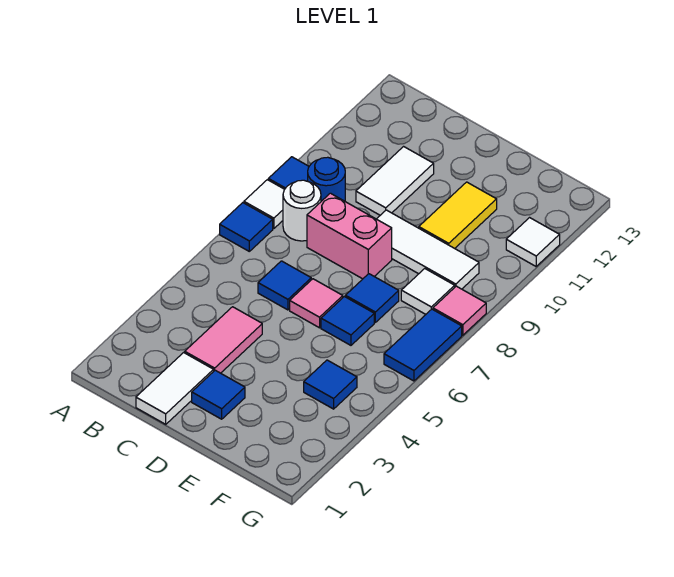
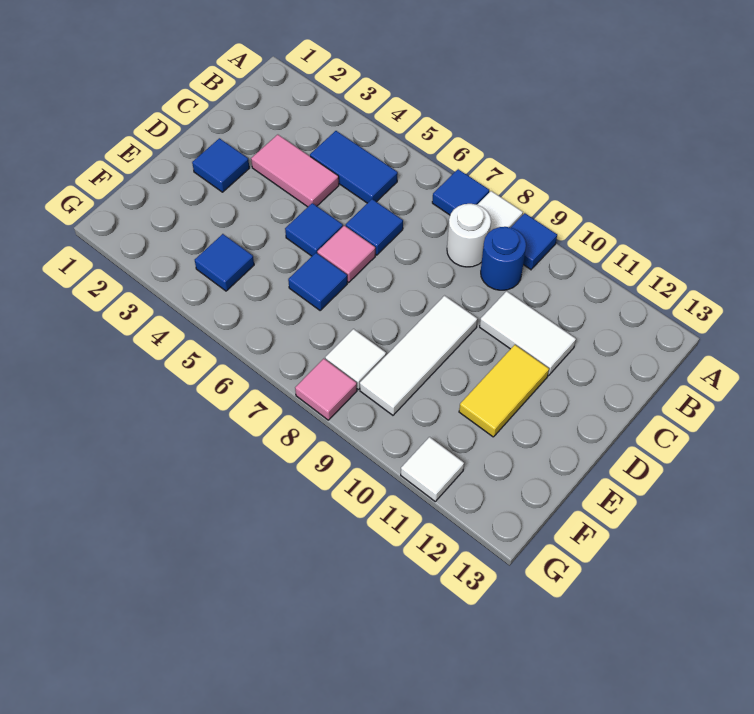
white 1x2 tile [136,353,214,424] -> none
pink 1x2 brick [307,193,392,279] -> none
blue 1x1 tile [345,274,399,322] -> blue 1x1 tile moved to [285,203,343,256]
yellow 1x2 tile [419,182,497,248] -> yellow 1x2 tile turned to [459,345,549,437]
blue 1x2 tile [384,309,462,381] -> blue 1x2 tile moved to [310,131,398,203]

